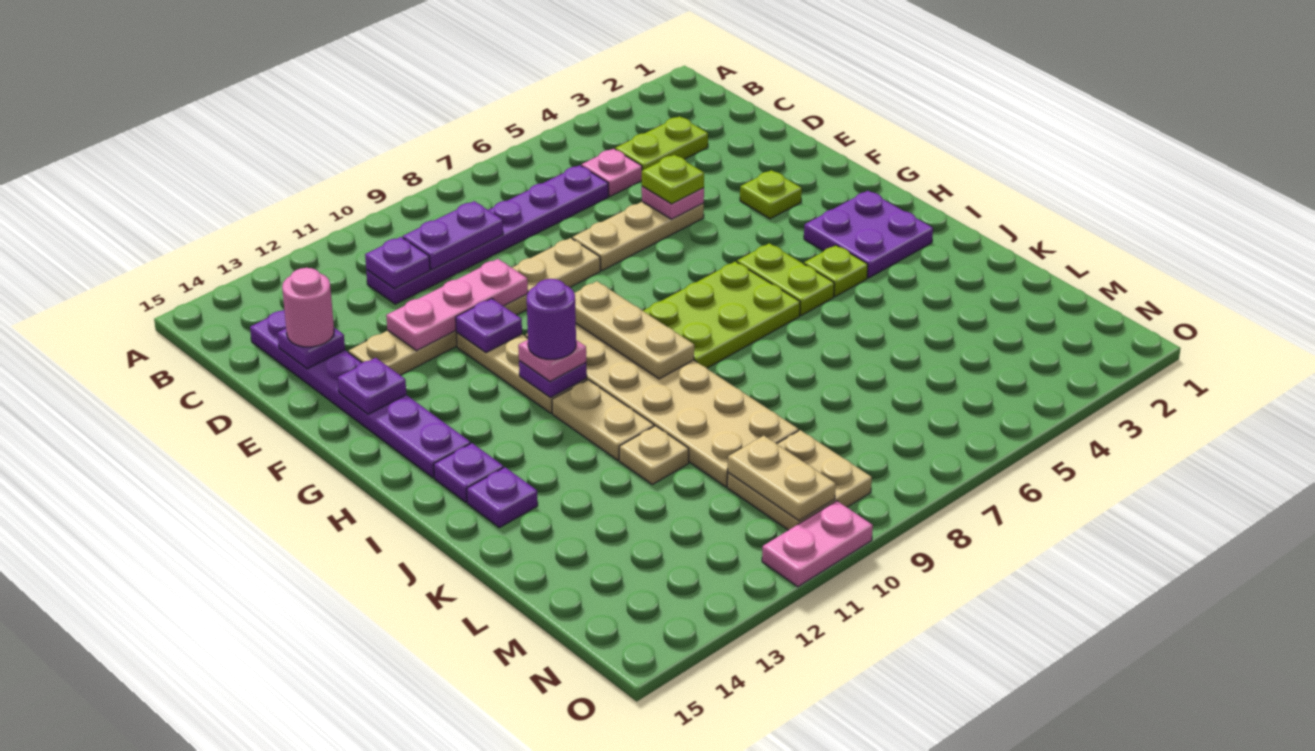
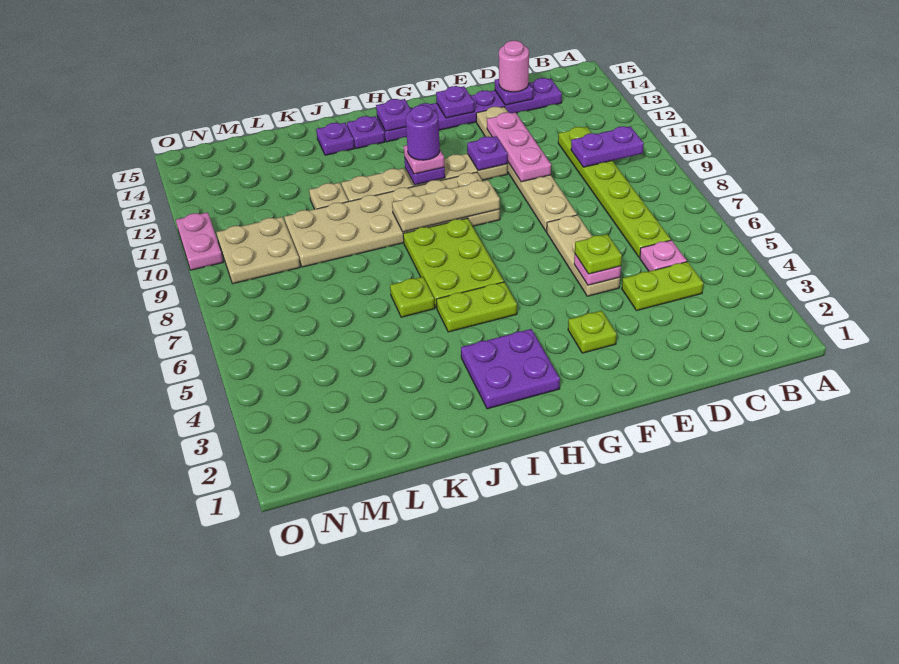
lime 1x2 plate [615,116,708,170] -> lime 1x2 plate turned to [622,262,704,311]
purple 1x6 plate [366,165,608,304] -> lime 1x6 plate [558,127,671,257]
purple 1x2 plate [403,201,503,270] -> purple 1x2 plate turned to [571,126,644,167]
purple 1x1 plate [365,237,430,289] -> purple 1x1 plate moved to [376,99,411,131]
lime 1x1 plate [804,245,868,296] -> lime 1x1 plate moved to [390,277,435,317]
tan 1x2 plate [728,436,836,521] -> none

